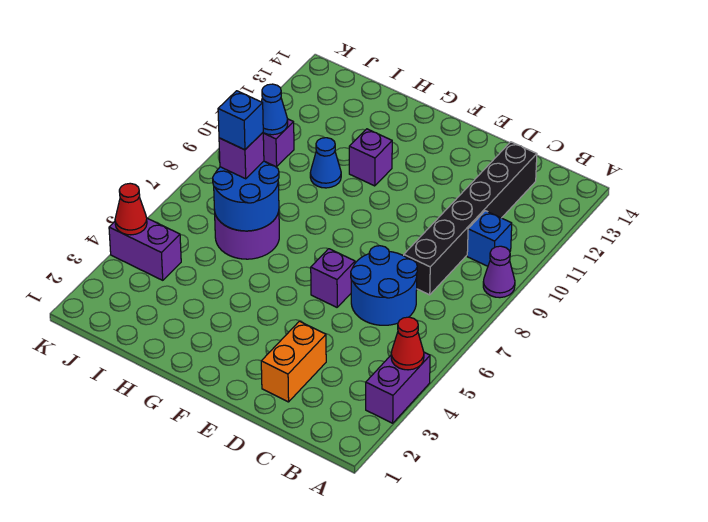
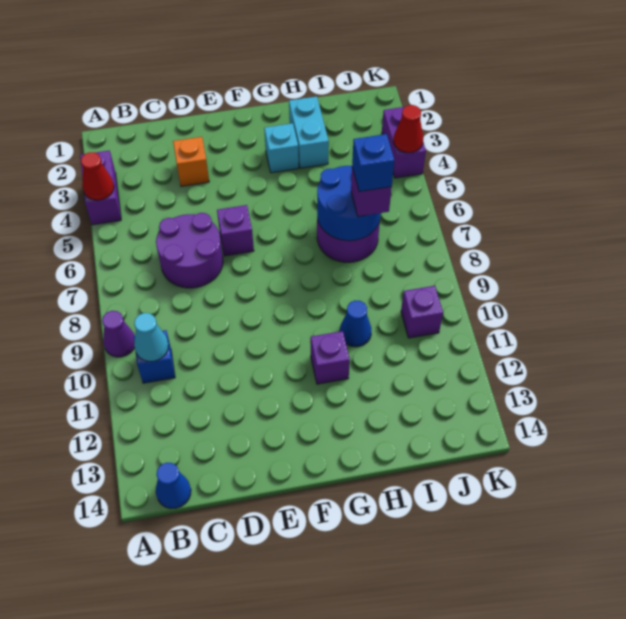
none -> cyan 1x1 cone [134,313,168,361]
blue 2x2 round brick [351,246,417,325] -> purple 2x2 round brick [156,213,223,288]
black 1x6 brick [404,142,537,295] -> none
orange 1x2 brick [261,321,326,402] -> orange 1x1 brick [173,137,209,186]
none -> cyan 1x1 brick [264,123,299,173]
none -> cyan 1x2 brick [289,97,329,168]
purple 1x2 brick [109,218,181,280] -> purple 1x2 brick turned to [382,107,426,178]
blue 1x1 cone [261,84,288,135] -> blue 1x1 cone moved to [156,463,191,509]

